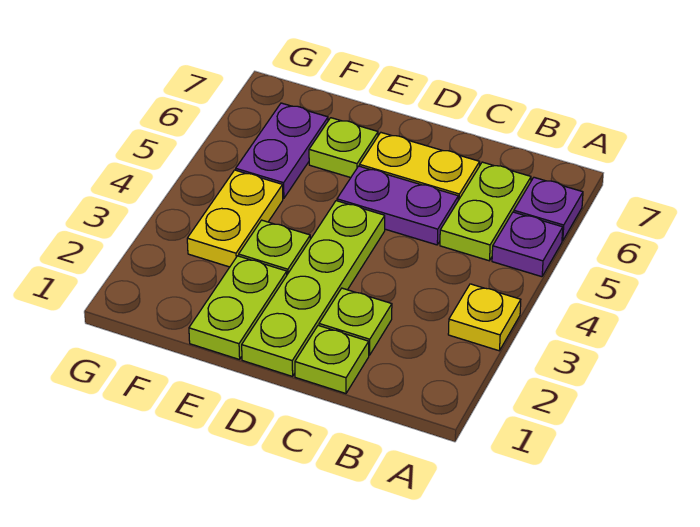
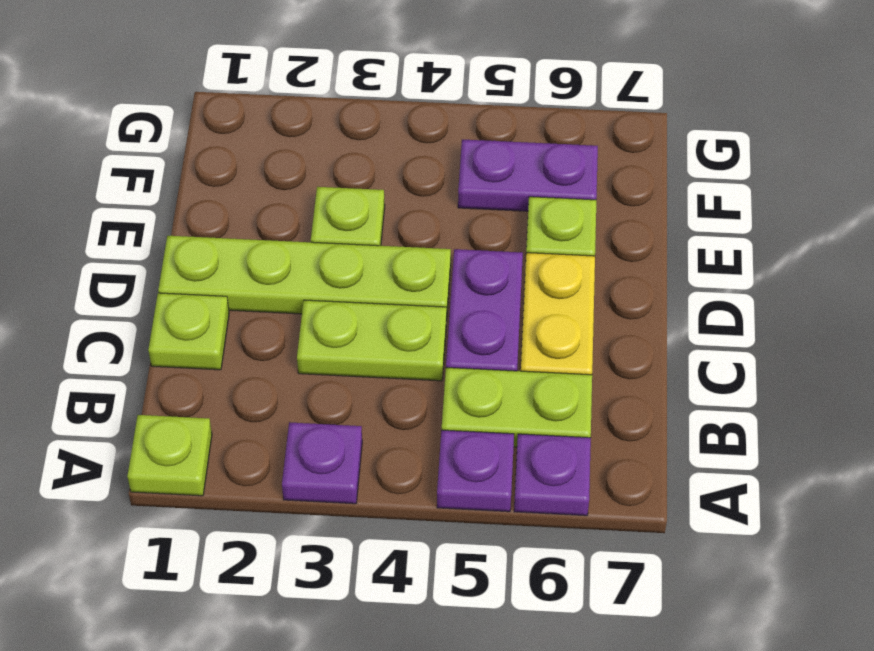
yellow 1x1 plate [448,284,521,351] -> purple 1x1 plate [282,422,362,504]
lime 1x1 plate [319,288,392,355] -> lime 1x1 plate moved to [127,415,212,496]
lime 1x2 plate [189,256,287,360] -> lime 1x2 plate moved to [297,300,447,381]
yellow 1x2 plate [187,170,283,267] -> none

